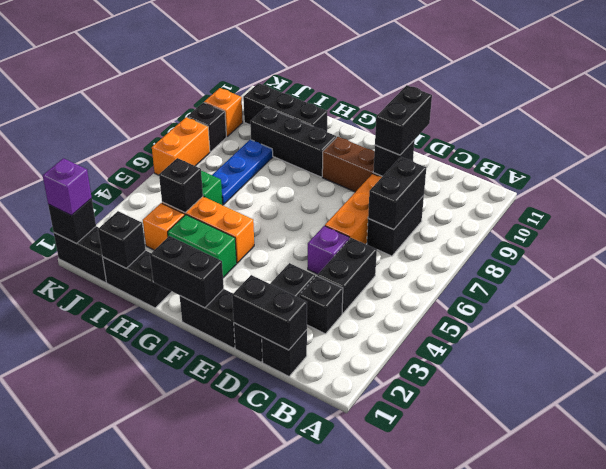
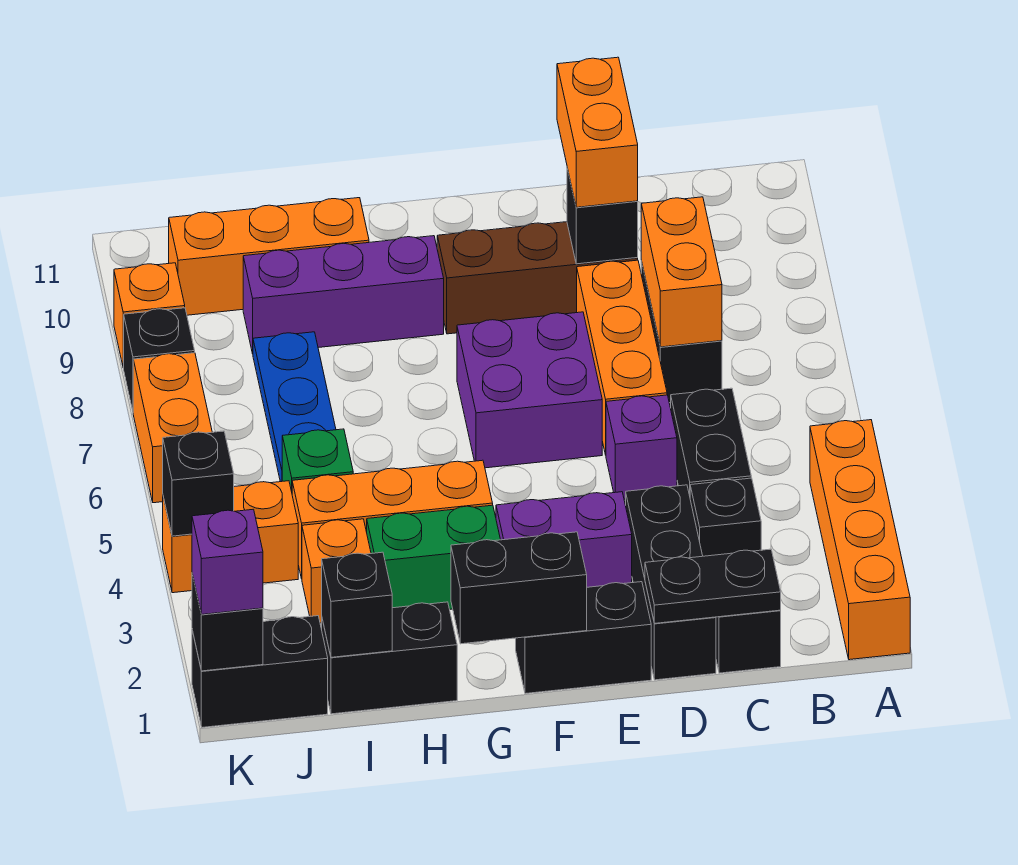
none -> orange 1x4 brick [810,420,910,660]
black 1x2 brick [232,275,307,350] -> black 1x2 plate [645,549,781,624]
black 1x2 brick [368,157,426,230] -> orange 1x2 brick [641,197,722,347]
black 1x2 brick [375,85,432,155] -> orange 1x2 brick [557,57,638,207]
none -> purple 1x2 brick [496,492,632,587]
none -> purple 2x2 brick [457,312,602,468]
black 1x3 brick [250,107,336,177] -> purple 1x3 brick [243,236,444,354]
black 1x3 brick [243,83,328,132] -> orange 1x3 brick [169,198,369,315]
black 1x1 brick [159,158,203,213] -> black 1x1 brick moved to [163,431,234,536]
none -> orange 1x2 brick [163,481,298,593]

